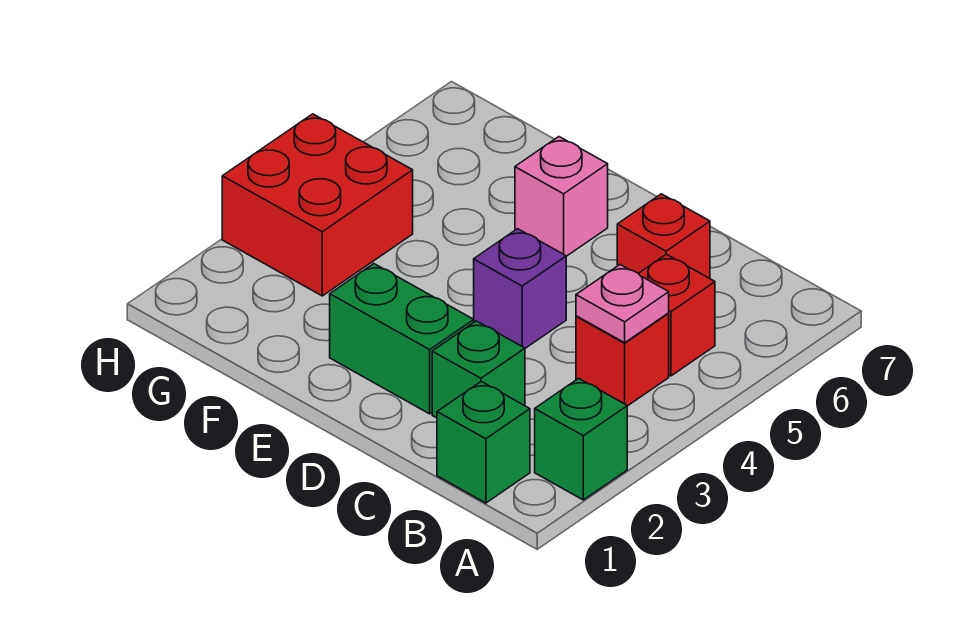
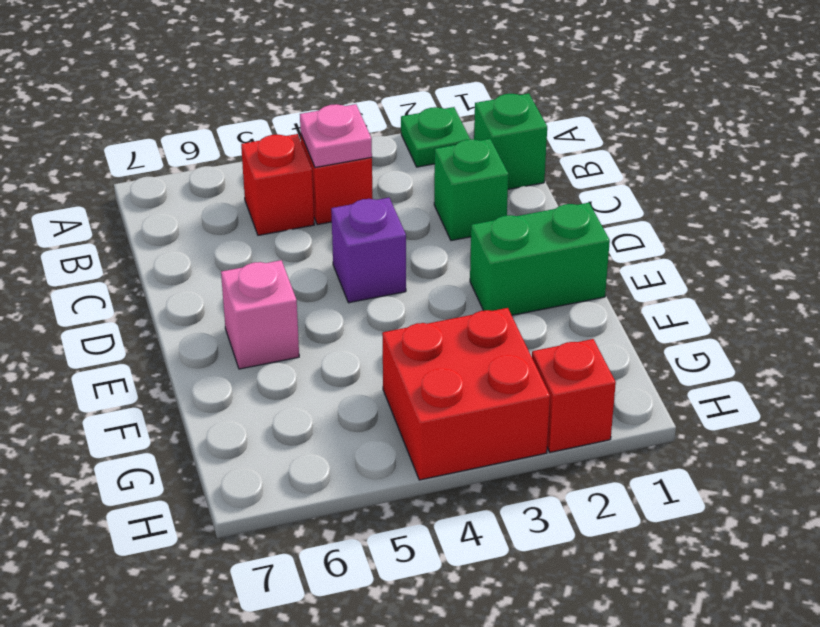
green 1x1 brick [535,378,627,500] -> green 1x1 plate [401,107,470,167]
red 1x1 brick [617,194,710,278] -> red 1x1 brick moved to [532,339,616,452]
green 1x2 brick [330,264,474,414] -> green 1x2 brick turned to [470,203,610,315]

